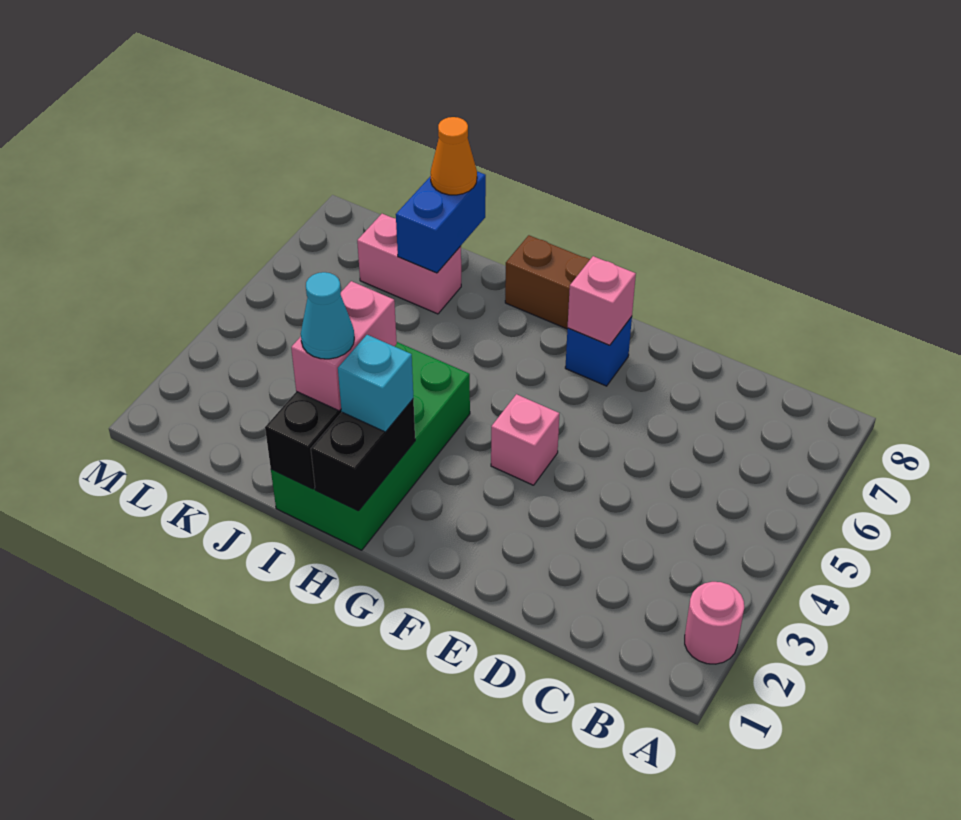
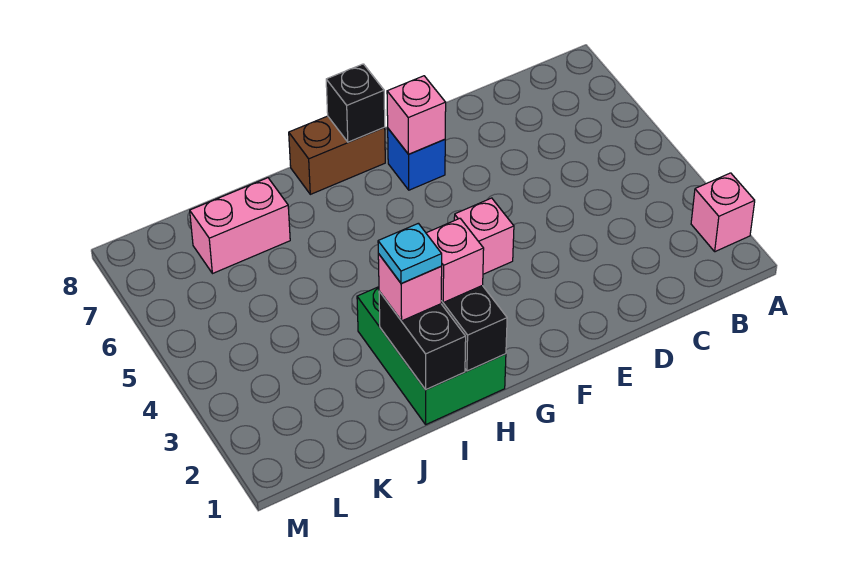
pink 1x1 round brick [685,582,744,664] -> pink 1x1 brick [691,173,755,252]
none -> black 1x1 brick [326,64,385,142]
green 2x4 brick [271,342,470,550] -> green 2x3 brick [357,287,506,424]
cyan 1x1 brick [338,335,413,432] -> pink 1x1 brick [426,218,484,302]
pink 1x2 brick [291,281,397,411] -> pink 1x1 brick [378,254,442,321]
cyan 1x1 cone [301,272,354,359] -> cyan 1x1 plate [378,223,442,283]
blue 1x2 brick [396,171,486,273] -> none
orange 1x1 cone [431,117,477,195] -> none

